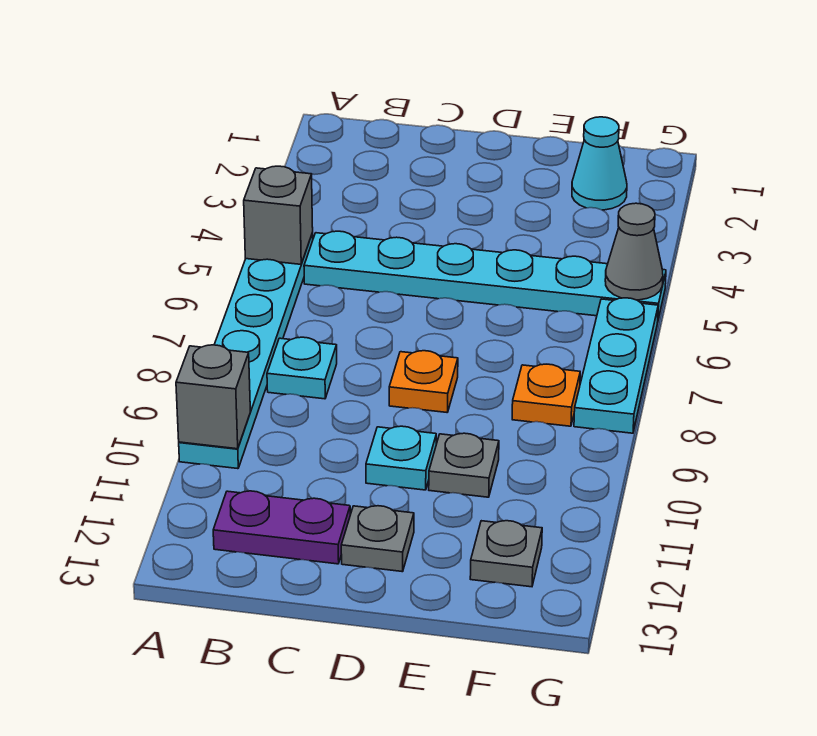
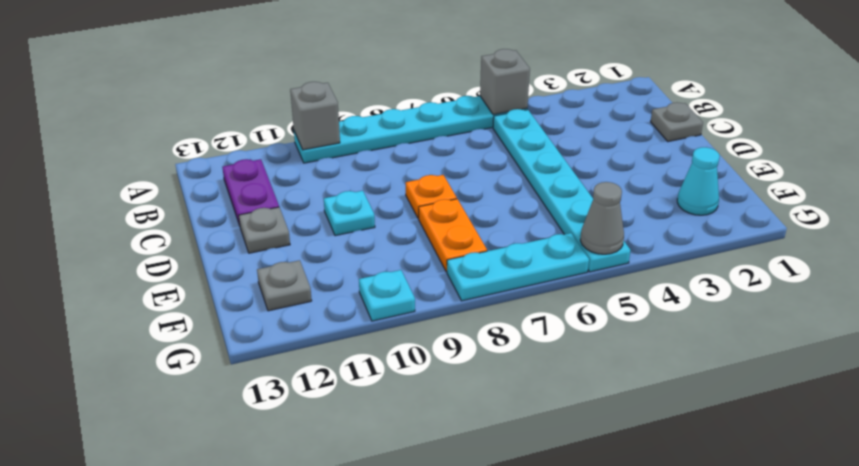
cyan 1x1 plate [267,337,337,399] -> cyan 1x1 plate moved to [359,270,415,321]
grey 1x1 plate [429,433,499,497] -> grey 1x1 plate moved to [651,102,703,142]
orange 1x1 plate [512,364,580,426] -> orange 1x2 plate [419,199,487,272]

